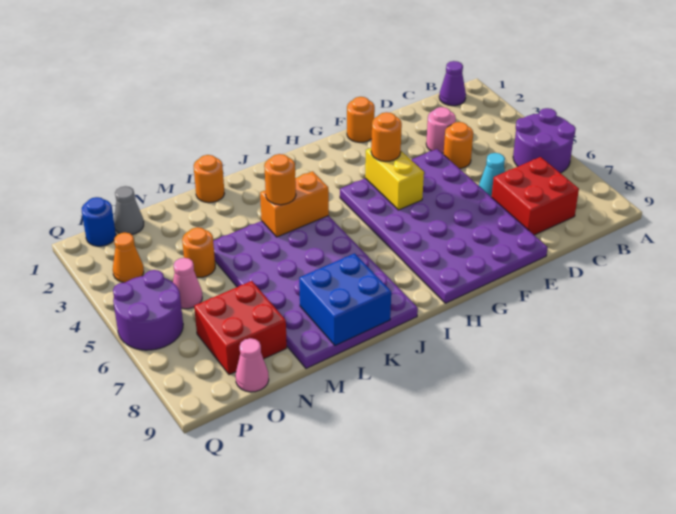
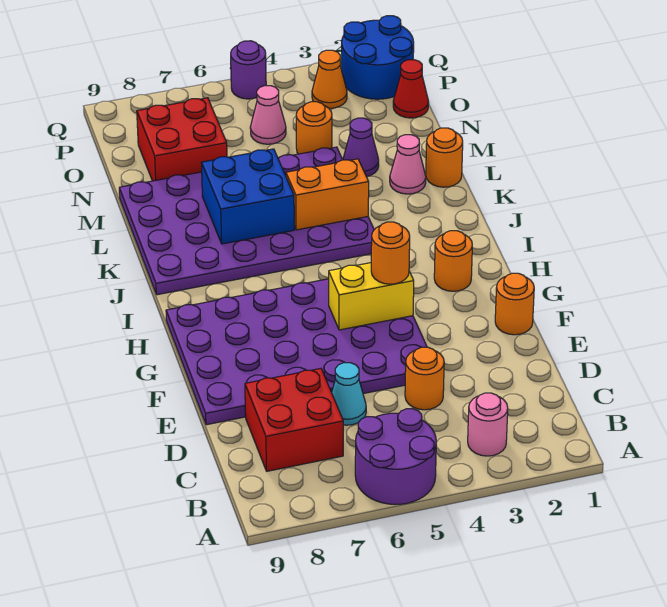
purple 1x1 cone [439,61,466,106] -> purple 1x1 cone moved to [343,118,379,177]
pink 1x1 round brick [426,107,456,153] -> pink 1x1 round brick moved to [468,393,508,456]
orange 1x2 brick [260,171,329,237] -> orange 1x2 brick turned to [286,159,369,230]
orange 1x1 round brick [264,154,296,205] -> orange 1x1 round brick moved to [434,231,472,291]
blue 2x2 brick [299,253,391,346] -> blue 2x2 brick moved to [201,149,294,244]
grey 1x1 cone [114,186,144,235] -> red 1x1 cone [393,60,429,118]
pink 1x1 cone [236,338,269,392] -> pink 1x1 cone moved to [390,135,426,194]
blue 1x1 round brick [82,197,116,246] -> blue 2x2 round brick [342,16,414,99]
purple 2x2 round brick [113,270,183,350] -> purple 1x1 round brick [231,41,266,99]

